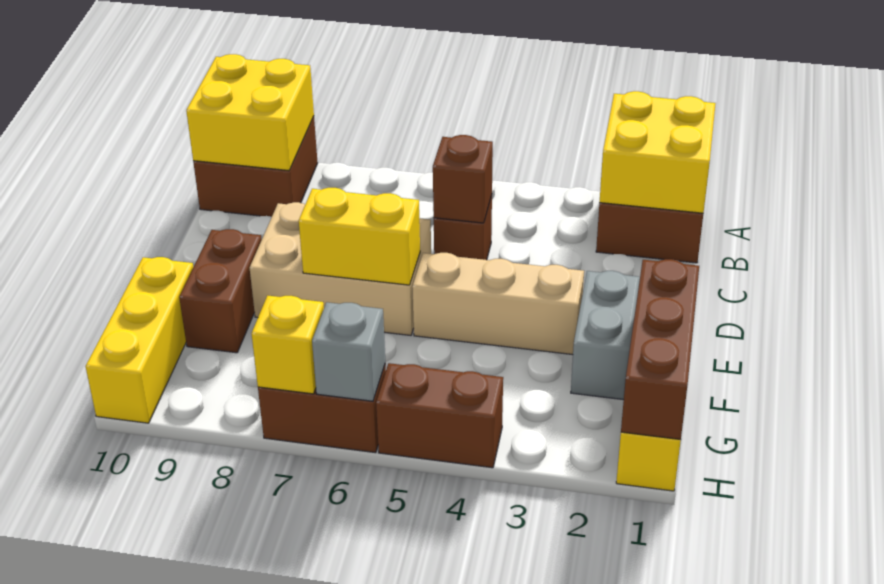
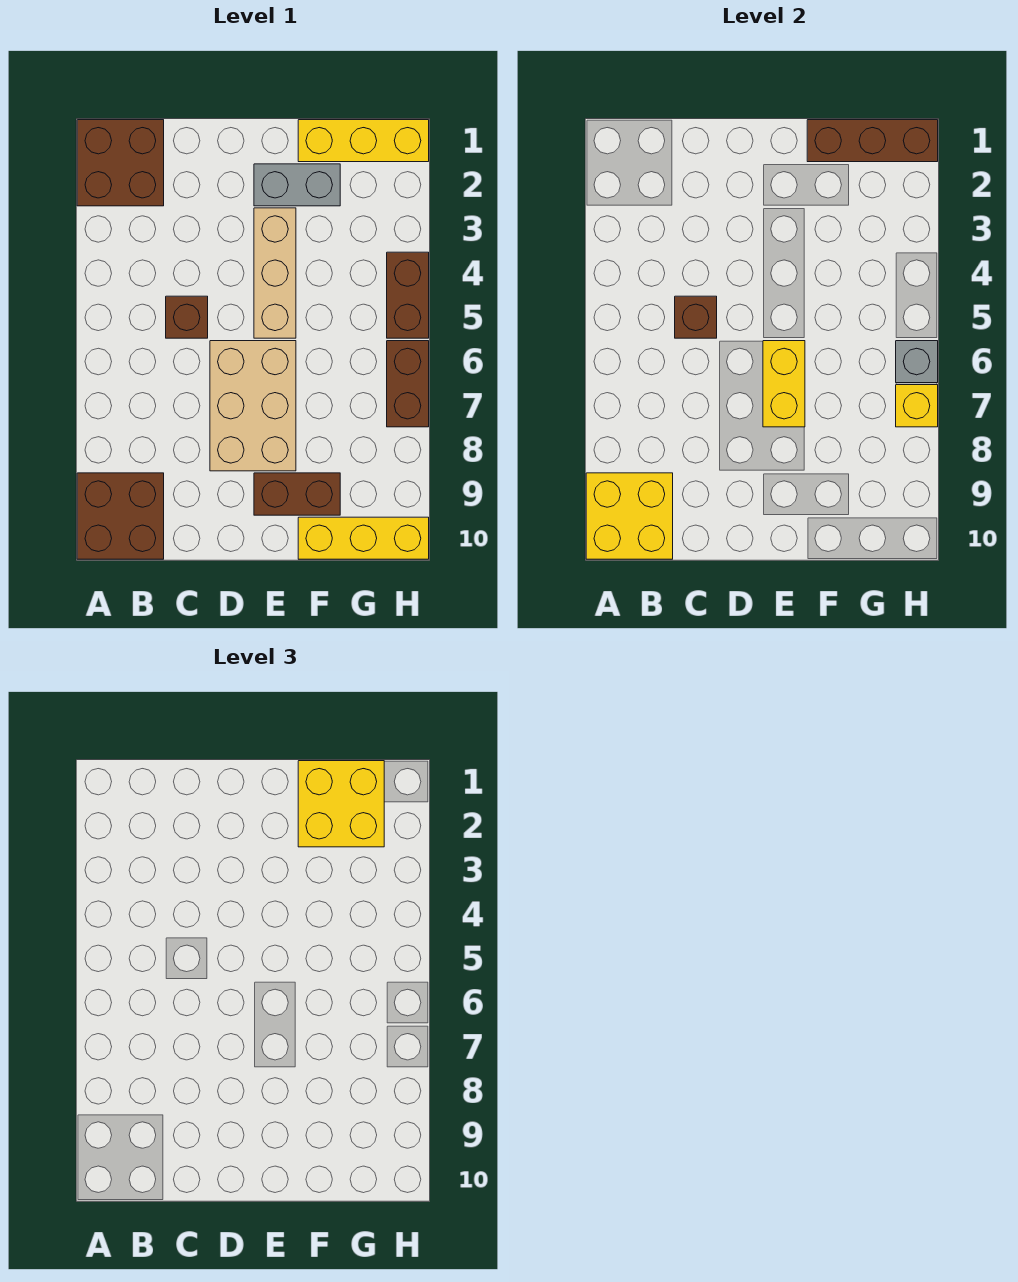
yellow 2x2 brick [599,91,716,213] -> yellow 2x2 brick moved to [298,761,384,847]

